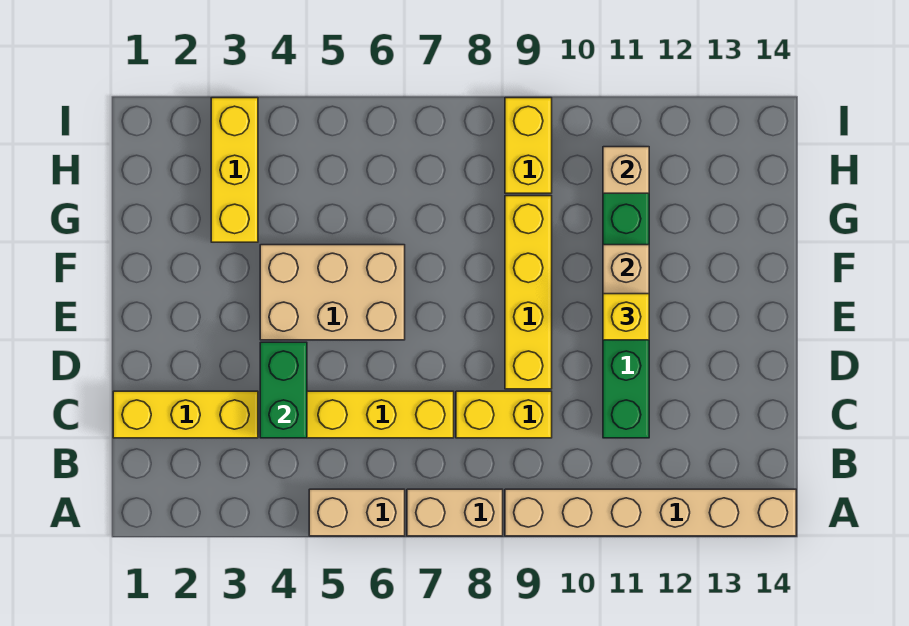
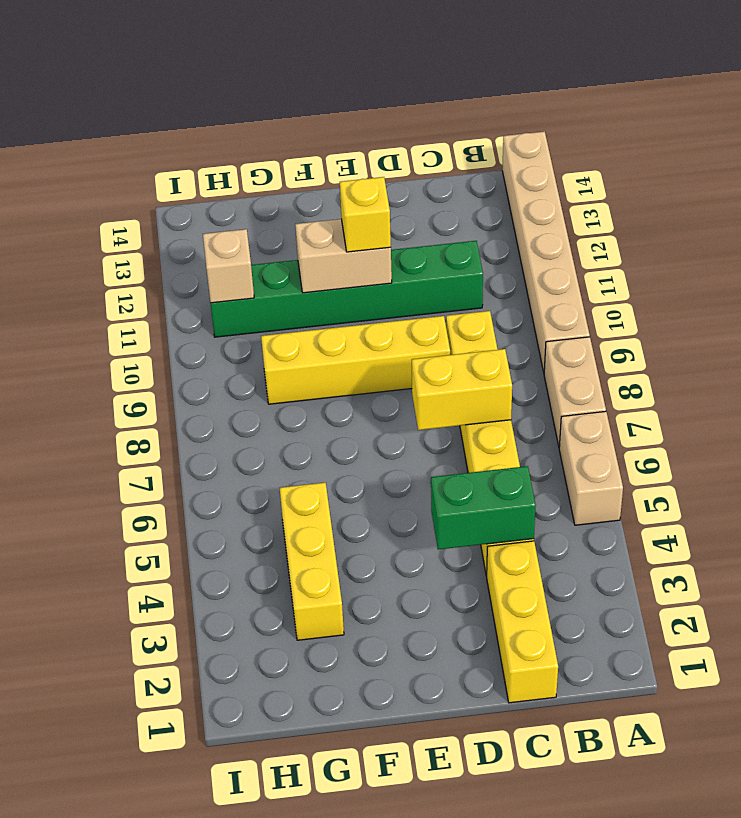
tan 2x3 brick [260,245,405,340] -> none
yellow 1x3 brick [211,98,258,242] -> yellow 1x3 brick turned to [280,483,344,640]
yellow 1x2 brick [505,98,552,193] -> yellow 1x2 brick moved to [412,349,512,430]

